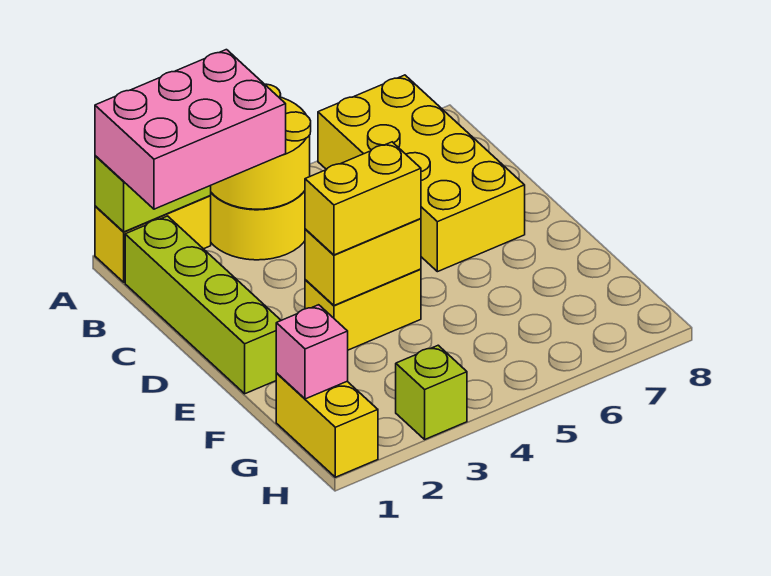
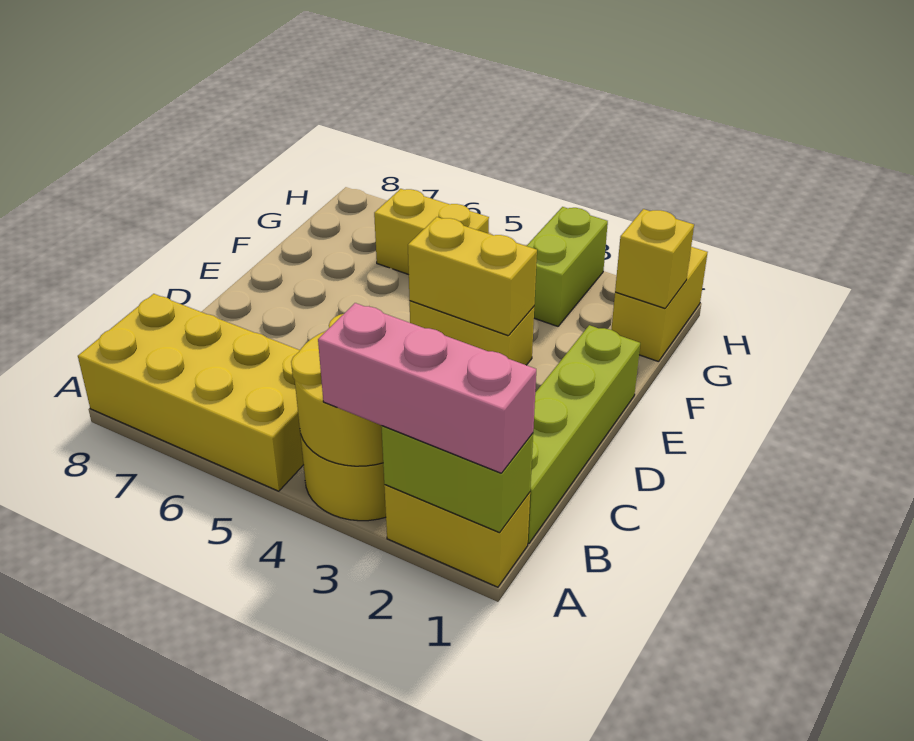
pink 2x3 brick [95,50,286,209] -> pink 1x3 brick [318,303,536,473]
yellow 2x4 brick [318,75,525,272] -> yellow 2x4 brick turned to [78,294,303,491]
yellow 1x2 brick [305,142,421,255] -> yellow 1x2 brick moved to [374,189,489,275]
pink 1x1 brick [276,305,348,399] -> yellow 1x1 brick [615,209,694,308]
lime 1x1 brick [396,345,467,439] -> lime 1x2 brick [527,207,608,326]

